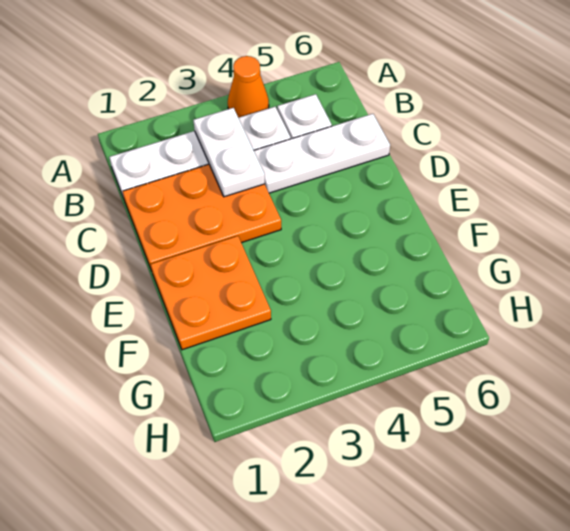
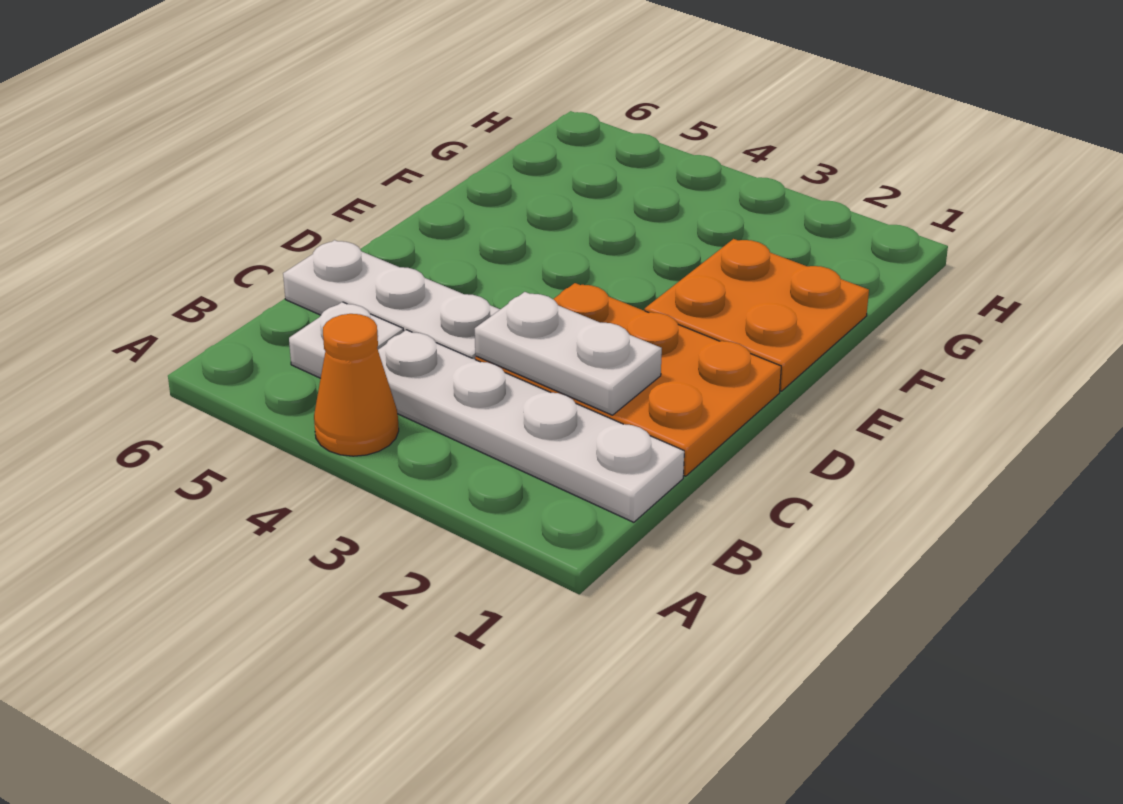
white 1x2 plate [193,108,265,197] -> white 1x2 plate turned to [475,292,662,415]

